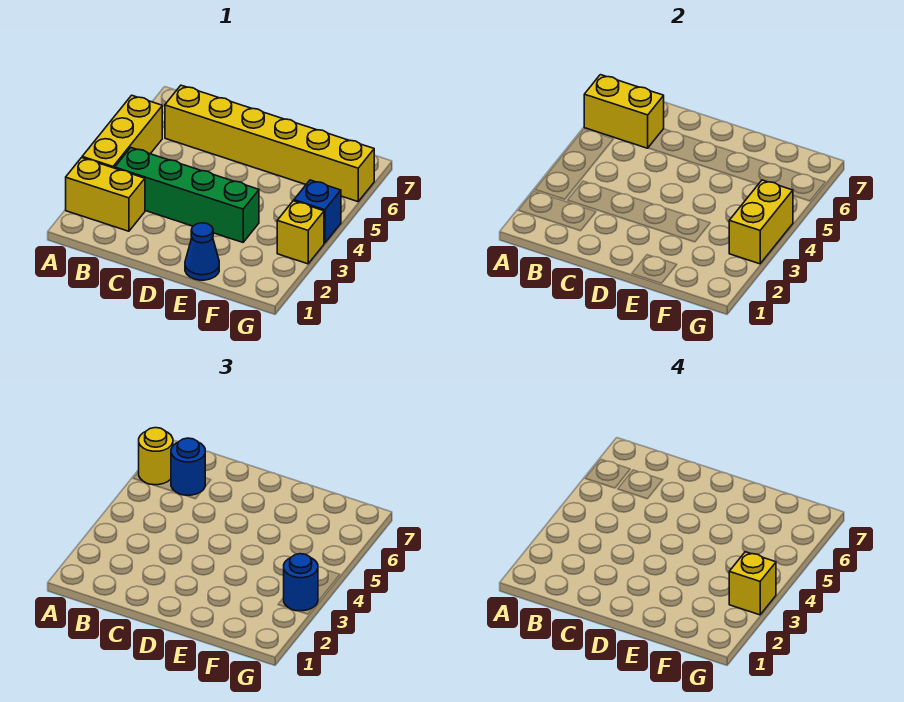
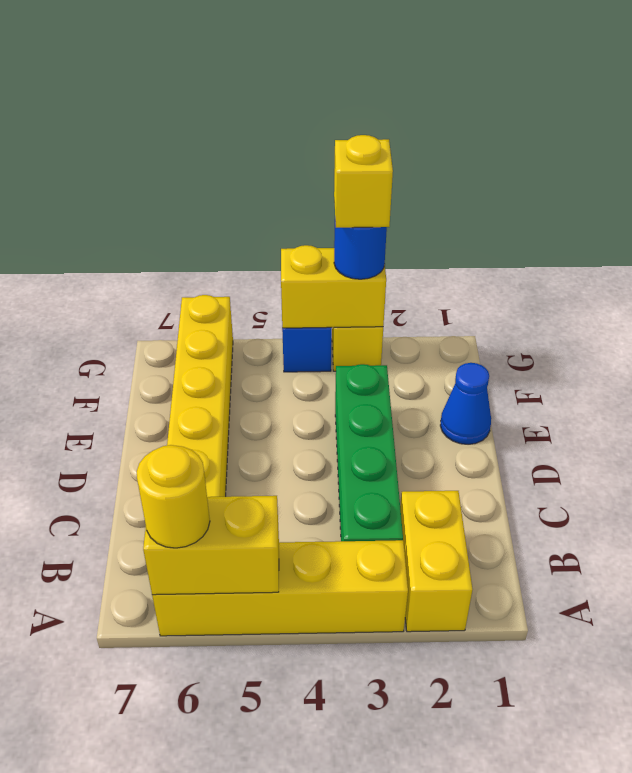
yellow 1x3 brick [82,95,162,168] -> yellow 1x4 brick [152,540,408,636]
yellow 1x2 brick [584,75,664,148] -> yellow 1x2 brick turned to [143,496,279,595]
blue 1x1 round brick [171,438,205,495] -> none

